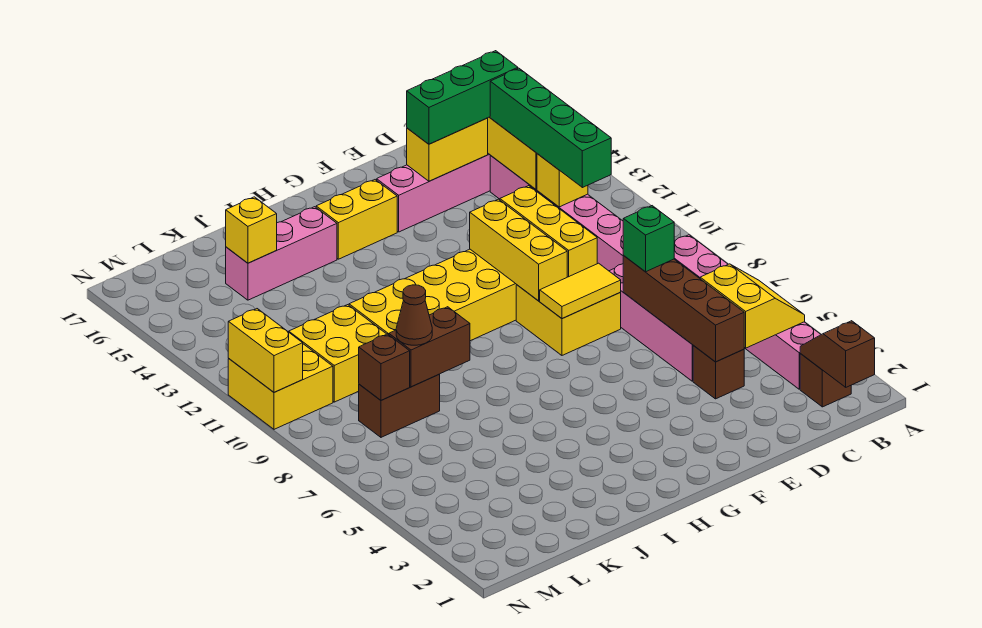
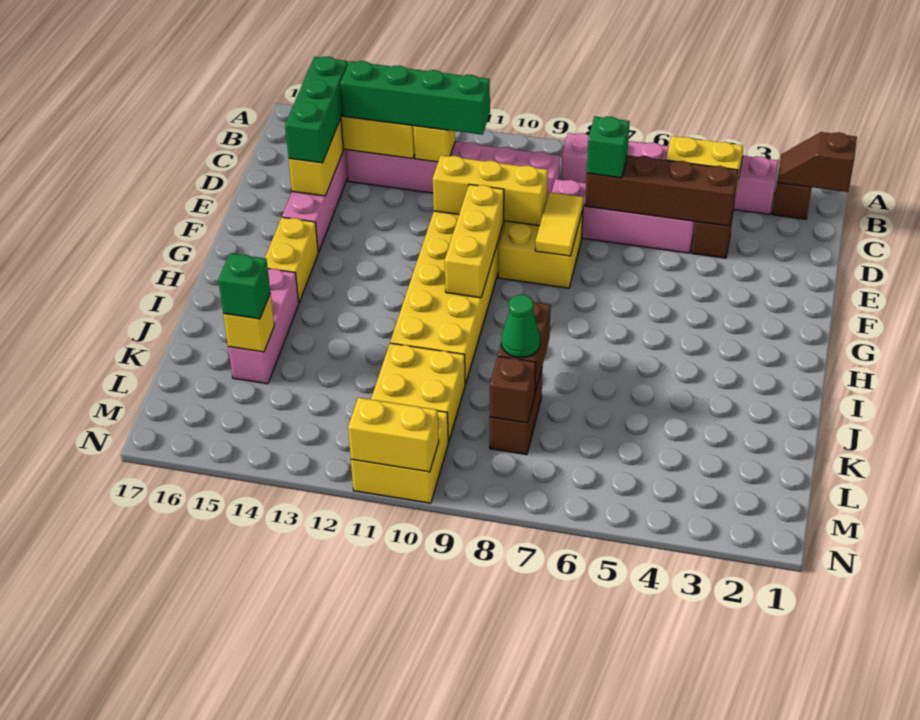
yellow 1x3 brick [470,199,567,301] -> yellow 1x3 brick turned to [445,184,504,298]
brown 1x1 cone [396,285,432,345] -> green 1x1 cone [501,295,540,357]
none -> green 1x1 brick [218,253,270,319]

